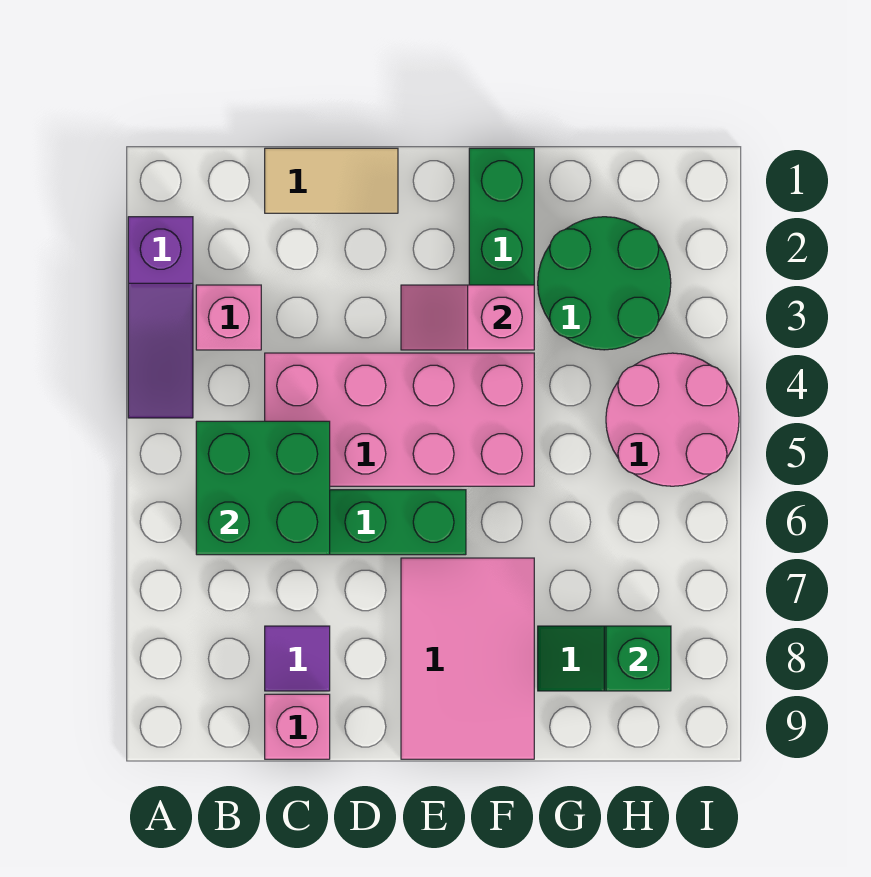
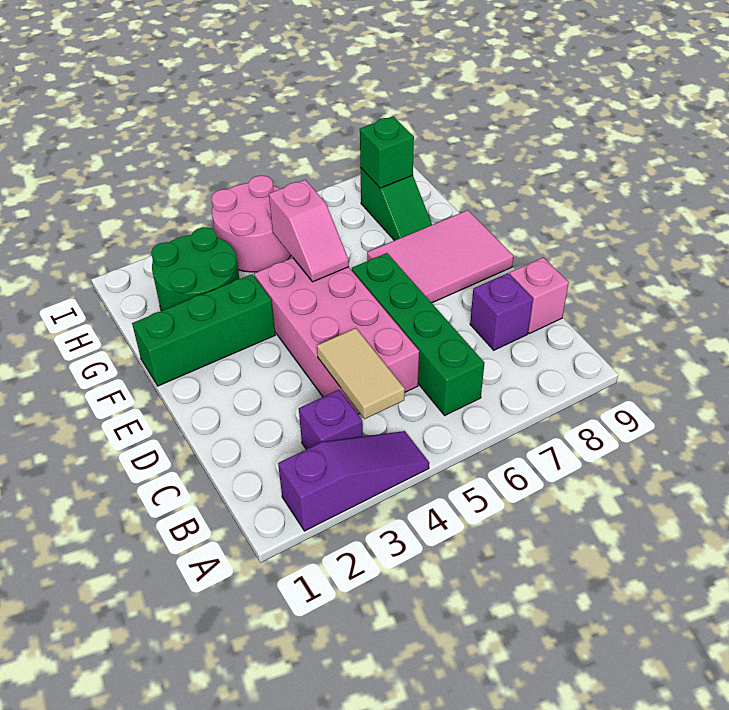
pink 1x1 brick [196,285,261,350] -> purple 1x1 brick [299,390,363,449]
green 2x2 brick [196,421,330,555] -> none
tan 1x2 tile [265,148,398,213] -> tan 1x2 tile moved to [317,328,405,419]
purple 1x1 tile [265,626,330,691] -> purple 1x1 brick [470,273,533,350]
pink 1x2 slope [401,285,534,350] -> pink 1x2 slope moved to [269,180,349,282]

